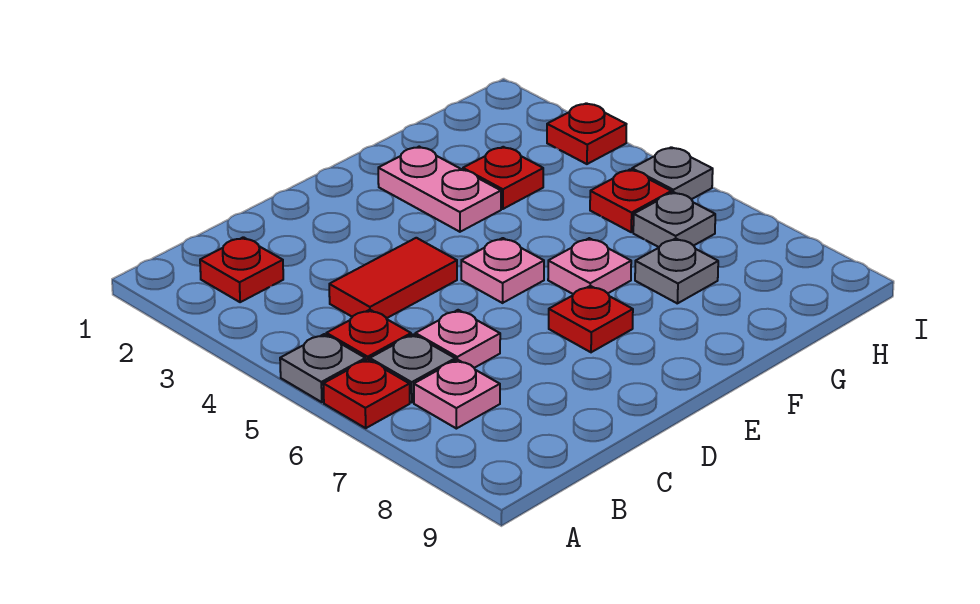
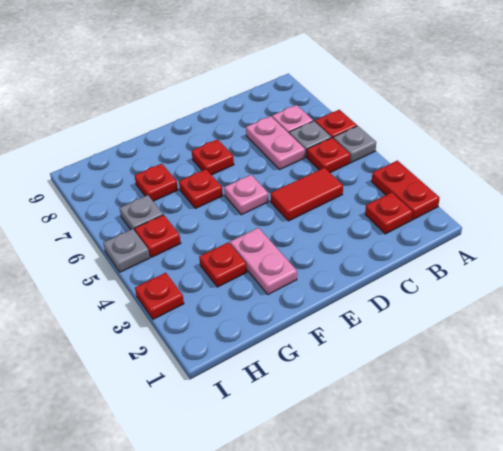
none -> red 1x2 plate [372,161,440,220]
pink 1x1 plate [415,310,500,368] -> pink 1x2 plate [246,116,305,169]
pink 1x1 plate [548,238,631,294] -> red 1x1 plate [179,169,223,209]
grey 1x1 plate [635,238,718,303] -> red 1x1 plate [135,164,178,201]

